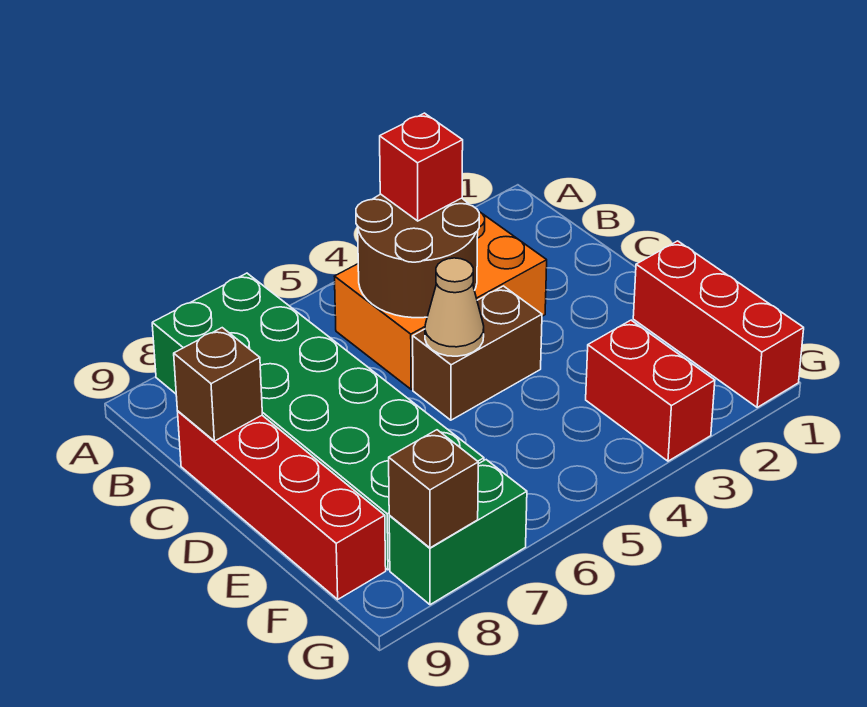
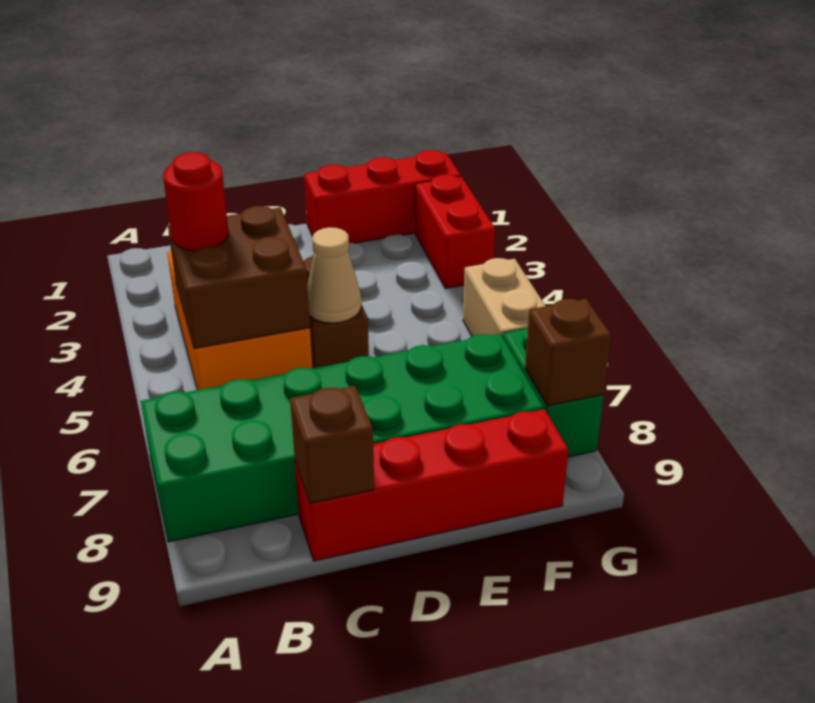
brown 2x2 round brick [356,194,479,318] -> brown 2x2 brick [168,206,310,348]
red 1x1 brick [380,113,463,221] -> red 1x1 round brick [163,152,229,251]
red 1x2 brick [586,320,715,461] -> red 1x2 brick turned to [415,175,495,289]
none -> tan 1x2 brick [463,258,545,337]

